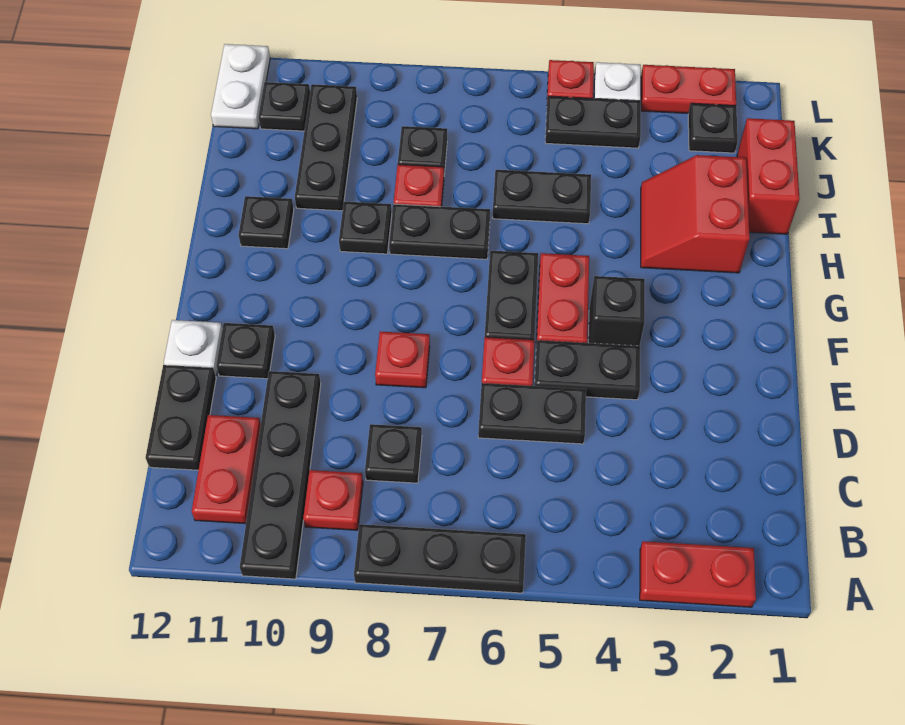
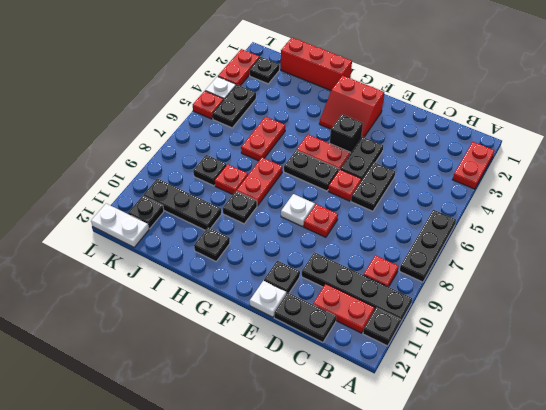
black 1x1 plate [365,424,422,483] -> black 1x1 plate moved to [363,308,400,346]
none -> white 1x1 plate [281,194,315,227]
red 2x2 slope [641,155,750,273] -> red 2x2 slope moved to [319,76,384,138]
black 1x2 plate [389,204,490,259] -> red 1x2 plate [236,157,282,206]
red 1x2 brick [737,118,800,234] -> red 1x3 brick [281,38,352,90]
black 1x2 plate [492,170,591,224] -> red 1x2 plate [241,117,285,161]

